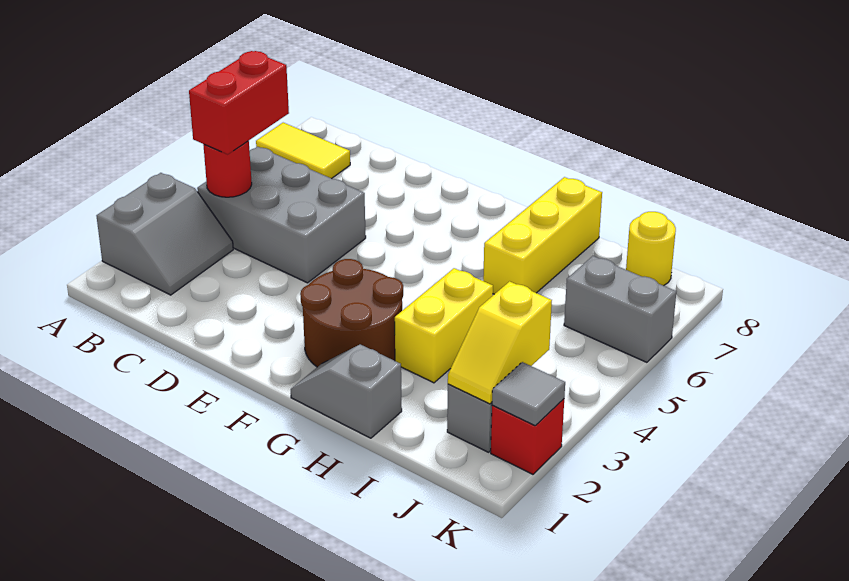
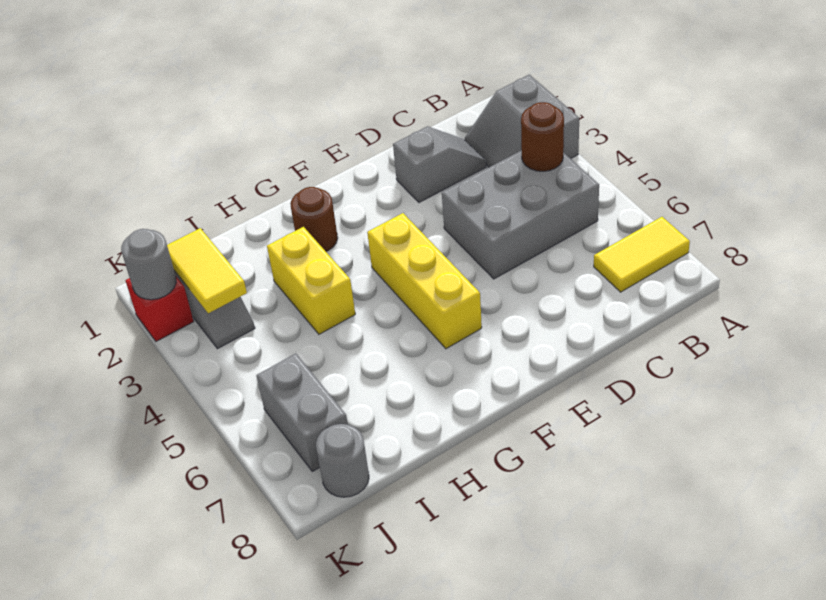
red 1x1 round brick [203,141,252,197] -> brown 1x1 round brick [521,102,564,171]
red 1x2 brick [189,51,289,154] -> none
brown 2x2 round brick [300,259,403,367] -> brown 1x1 round brick [290,187,338,251]
grey 1x2 slope [291,344,402,438] -> grey 1x2 slope moved to [393,126,486,203]
yellow 1x3 brick [483,177,602,294] -> yellow 1x3 brick moved to [367,213,482,349]
yellow 1x2 slope [448,281,552,404] -> yellow 1x2 tile [167,228,247,313]
grey 1x2 brick [564,256,676,362] -> grey 1x2 brick turned to [256,353,348,471]
yellow 1x1 round brick [626,212,676,286] -> grey 1x1 round brick [316,424,369,497]
grey 1x1 tile [492,362,565,426] -> grey 1x1 round brick [121,229,176,300]

